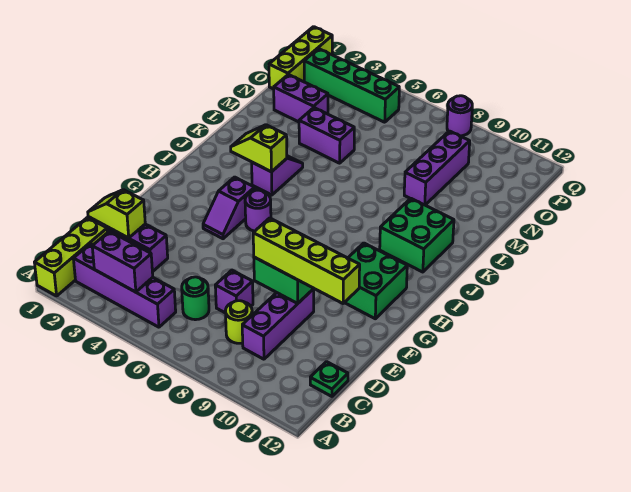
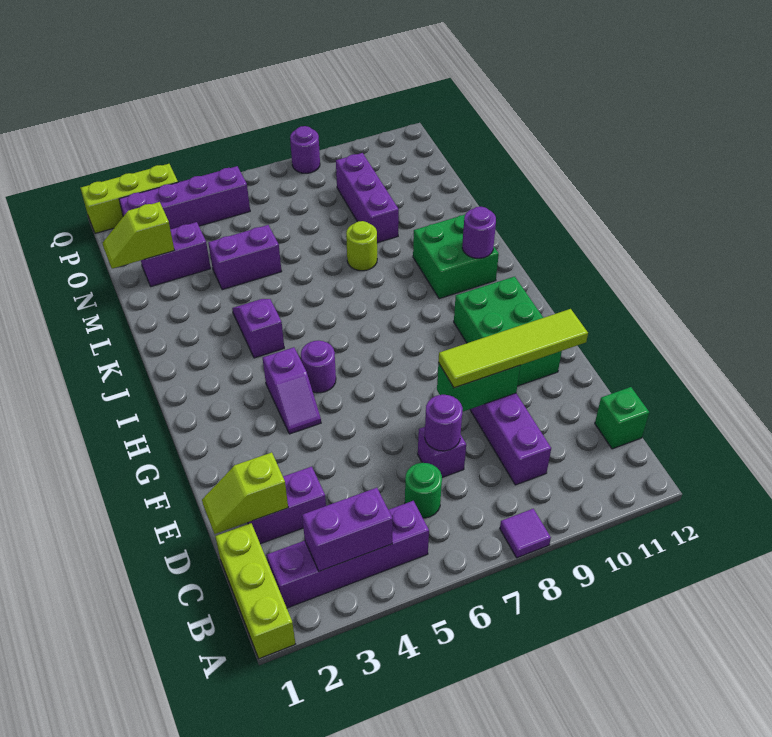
none -> purple 1x1 tile [500,509,551,558]
lime 1x1 round brick [225,301,252,343] -> lime 1x1 round brick moved to [346,221,377,271]
green 1x1 plate [310,362,348,396] -> green 1x1 brick [595,387,649,449]
none -> purple 1x1 round brick [425,395,463,451]
lime 1x4 brick [253,218,360,303] -> lime 1x4 tile [438,309,588,388]
green 2x2 brick [345,243,407,319] -> green 2x3 brick [454,276,562,386]
lime 1x2 slope [231,125,287,172] -> lime 1x2 slope moved to [103,202,175,269]
none -> purple 1x1 round brick [462,207,496,258]
lime 1x3 brick [269,27,332,89] -> lime 1x3 brick turned to [81,164,178,233]
green 1x4 brick [304,49,399,122] -> purple 1x4 brick [119,166,250,229]

